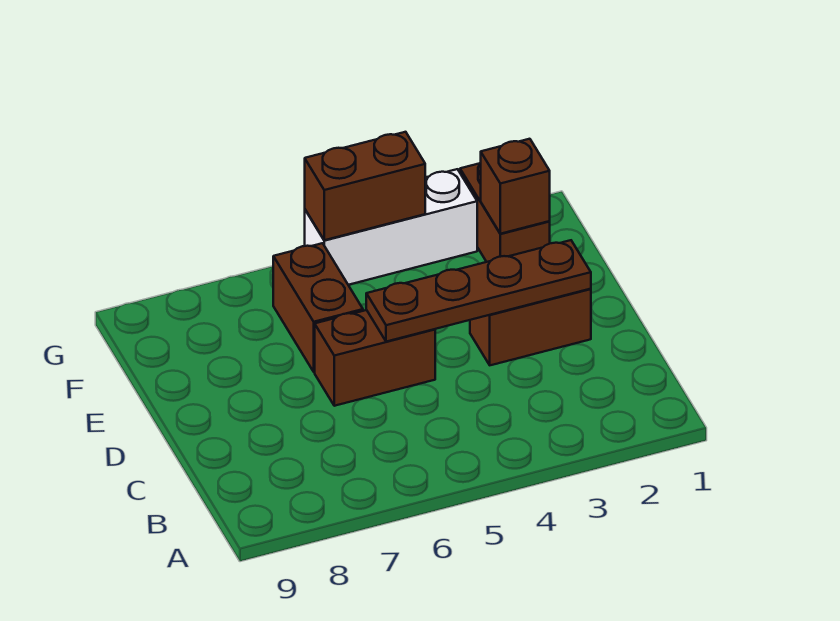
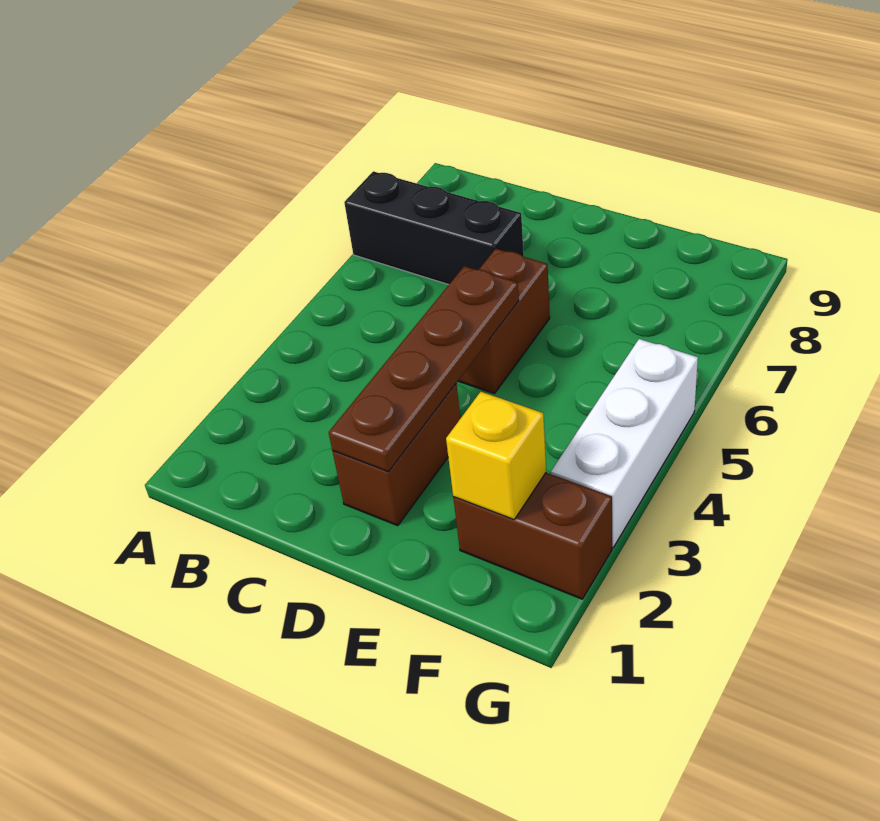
none -> black 1x3 brick [344,171,524,285]
brown 1x2 brick [273,243,363,372] -> none
brown 1x1 brick [481,139,550,234] -> yellow 1x1 brick [446,392,546,520]
brown 1x2 brick [305,132,425,240] -> none

